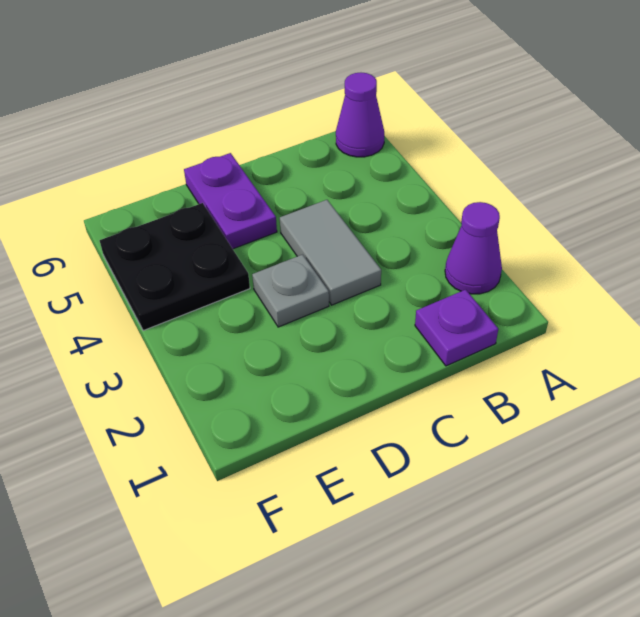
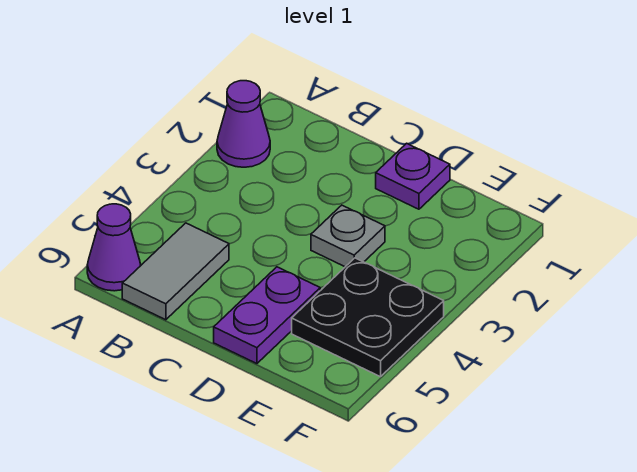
purple 1x1 plate [415,290,498,366] -> purple 1x1 plate moved to [376,143,450,209]
grey 1x2 tile [280,200,381,305] -> grey 1x2 tile moved to [122,223,229,320]

